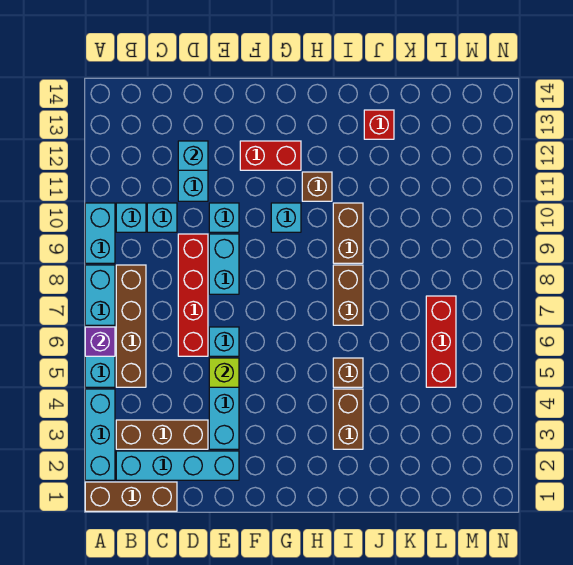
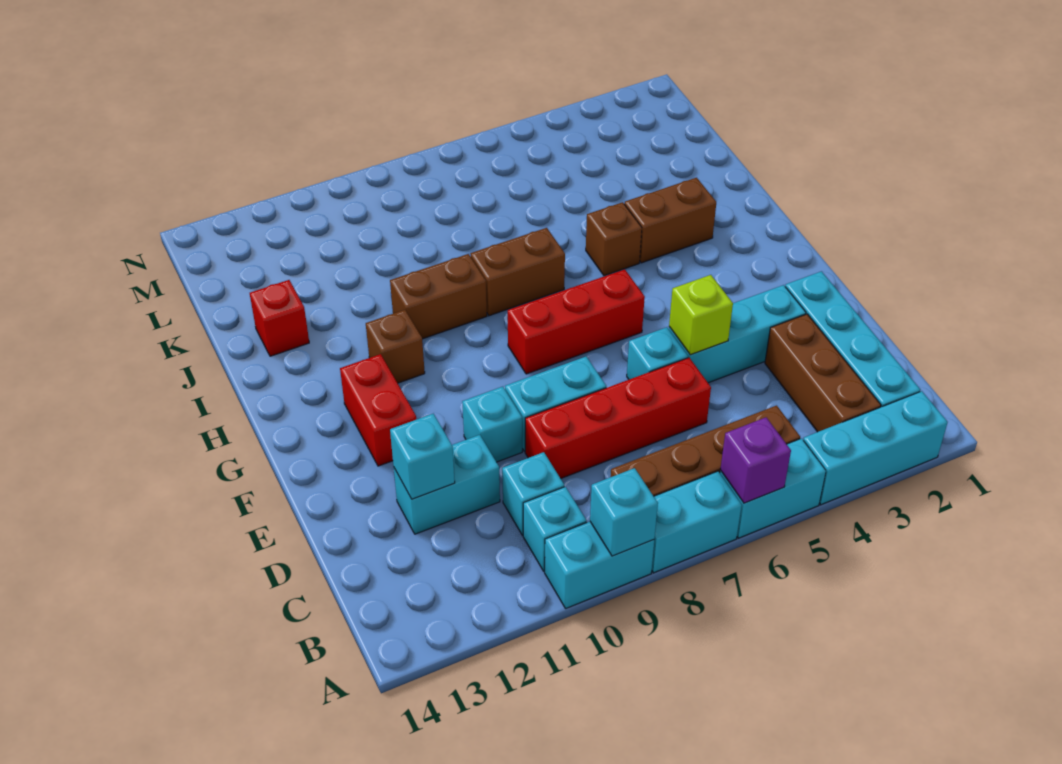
brown 1x3 brick [85,482,177,511] -> none
cyan 1x1 brick [271,203,301,232] -> cyan 1x1 brick moved to [590,468,658,556]
red 1x3 brick [426,296,456,387] -> red 1x3 brick moved to [508,269,645,374]

